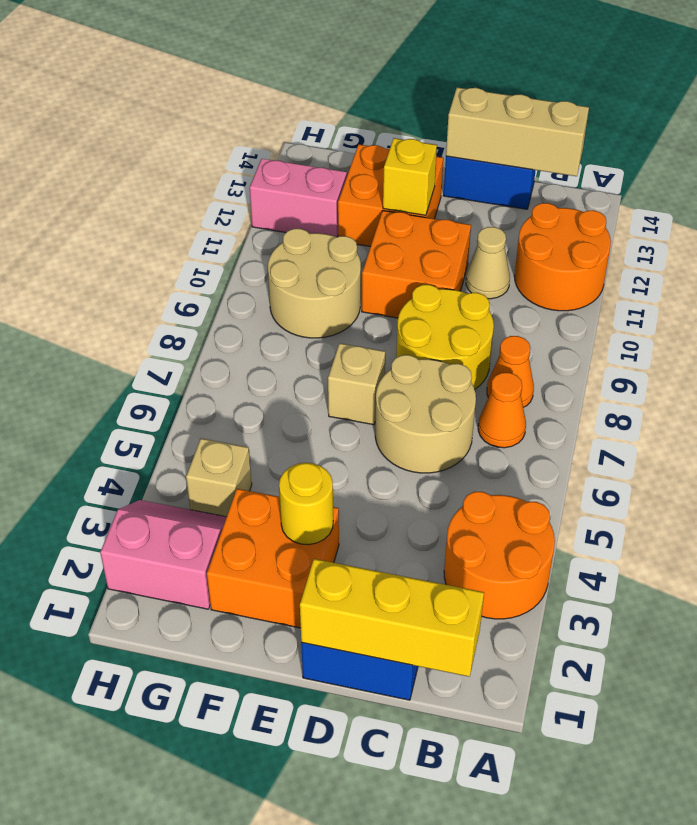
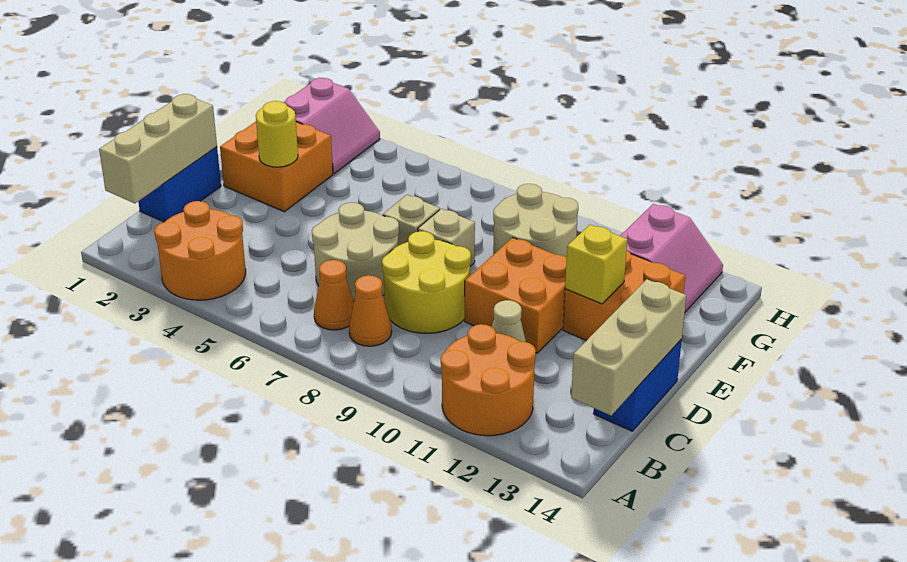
yellow 1x3 brick [300,559,484,677] -> tan 1x3 brick [99,94,217,203]
tan 1x1 brick [186,438,252,517] -> tan 1x1 brick moved to [418,209,475,266]

